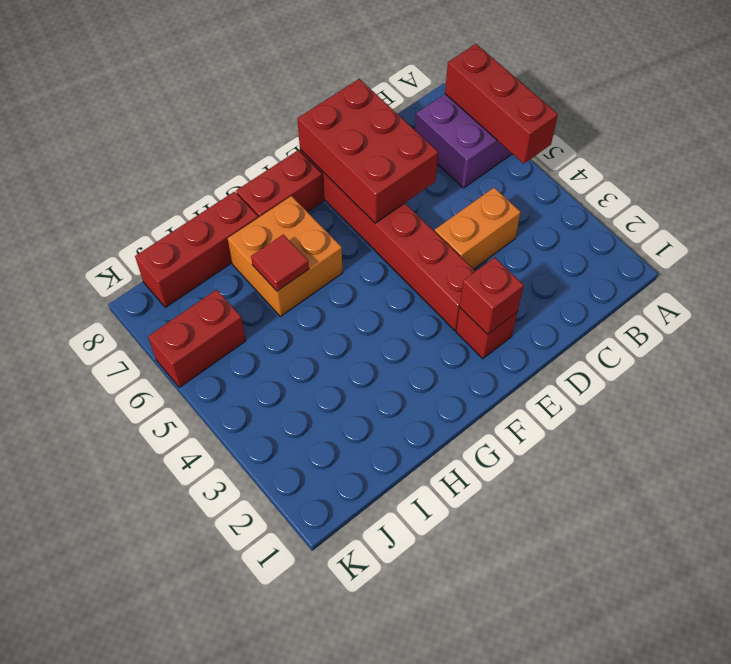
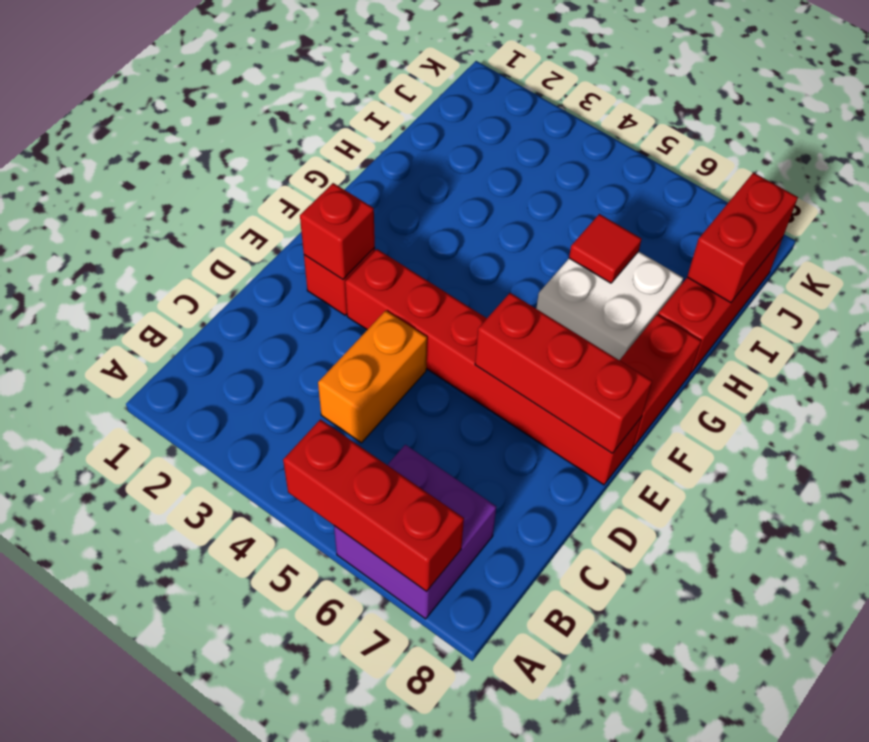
red 2x3 brick [297,79,438,223] -> red 1x3 brick [475,293,652,453]
orange 2x2 brick [228,196,343,317] -> white 2x2 brick [536,251,683,360]
red 1x2 brick [148,290,246,387] -> red 1x2 brick moved to [687,173,798,303]

